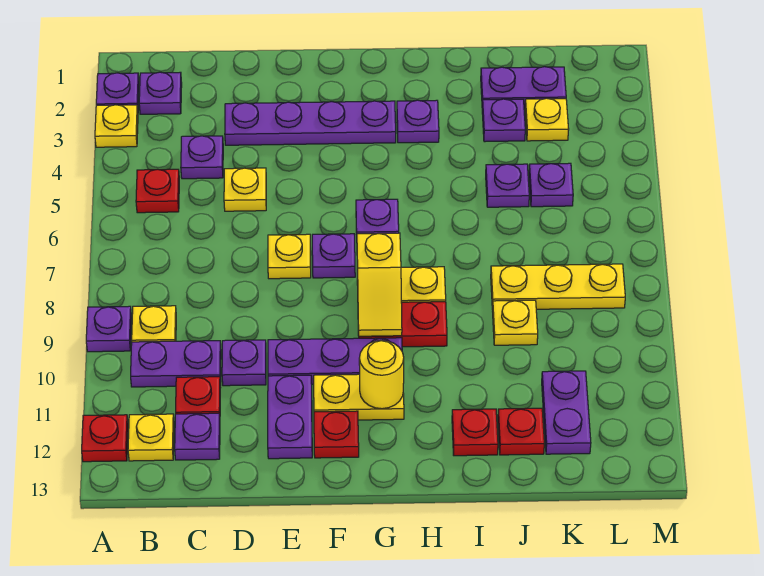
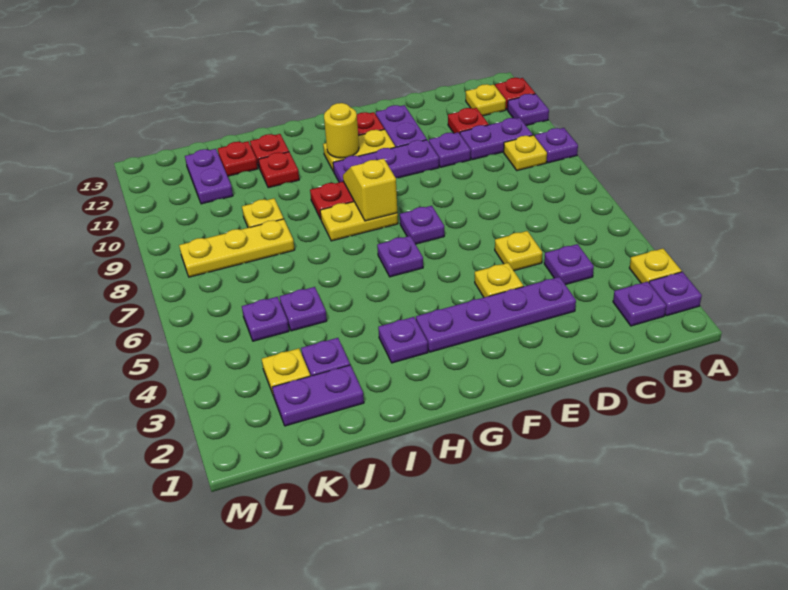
red 1x1 plate [136,169,179,213] -> red 1x1 plate moved to [258,152,299,188]
purple 1x1 plate [175,413,220,460] -> purple 1x1 plate moved to [508,94,549,125]
yellow 1x1 plate [268,234,311,279] -> yellow 1x1 plate moved to [475,263,523,297]

